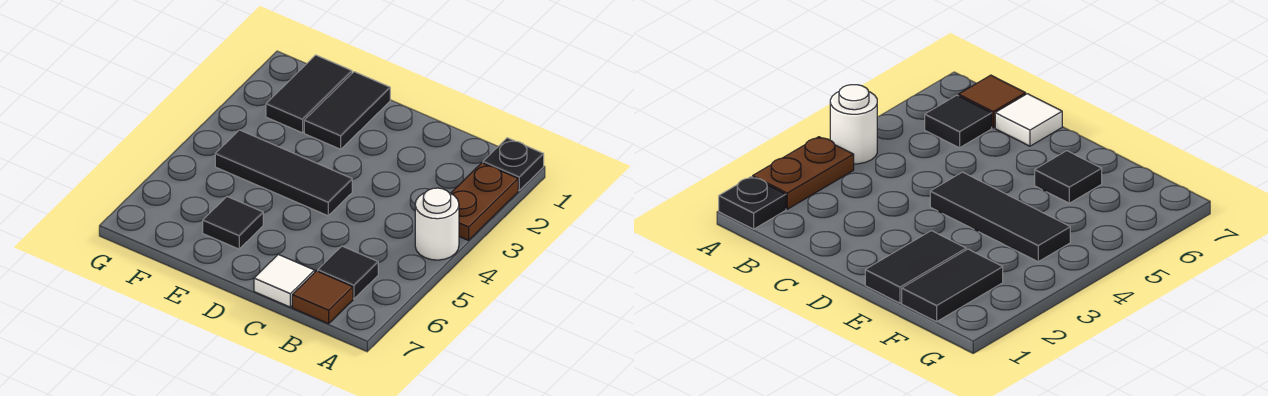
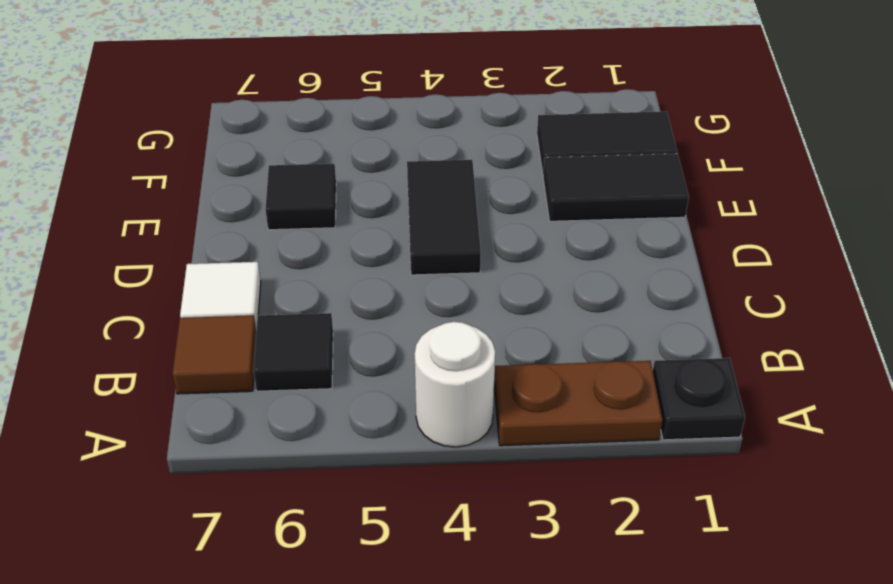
black 1x3 tile [215,130,352,216] -> black 1x2 tile [407,160,481,275]

